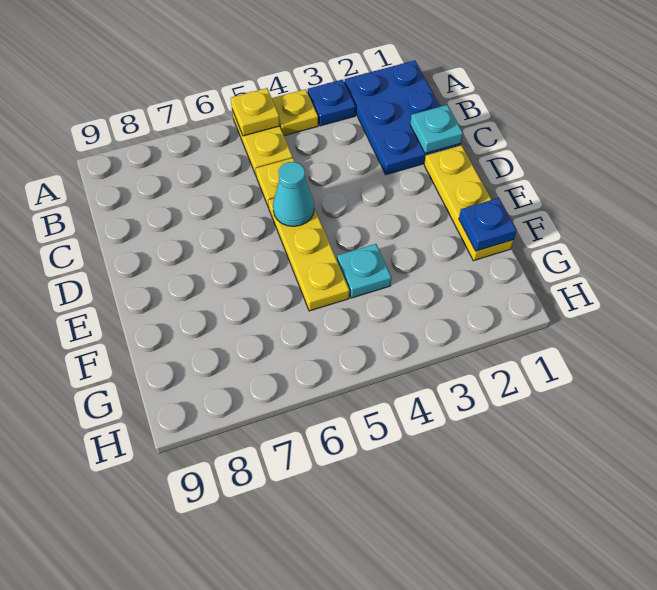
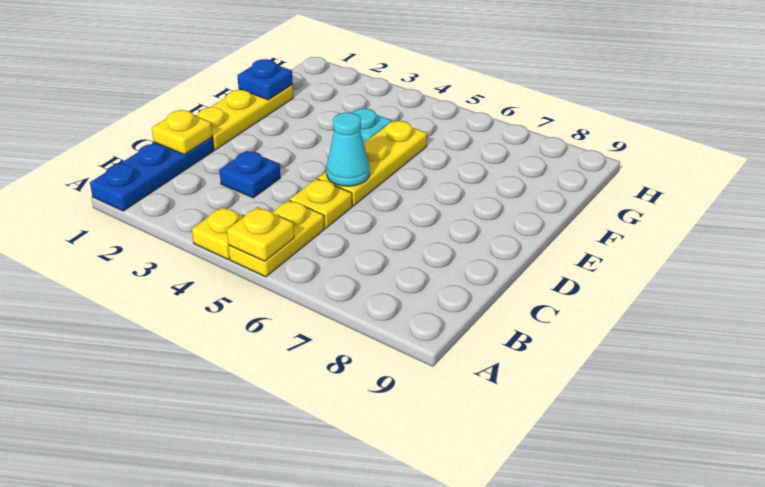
blue 2x3 plate [344,61,461,175] -> blue 1x3 plate [90,137,214,211]
blue 1x1 plate [308,80,356,126] -> blue 1x1 plate moved to [219,151,280,198]
cyan 1x1 plate [410,105,463,154] -> yellow 1x1 plate [152,110,212,154]

